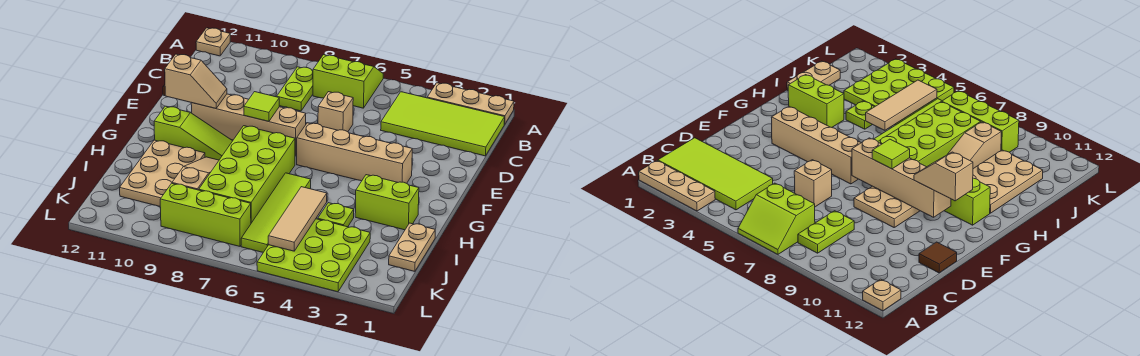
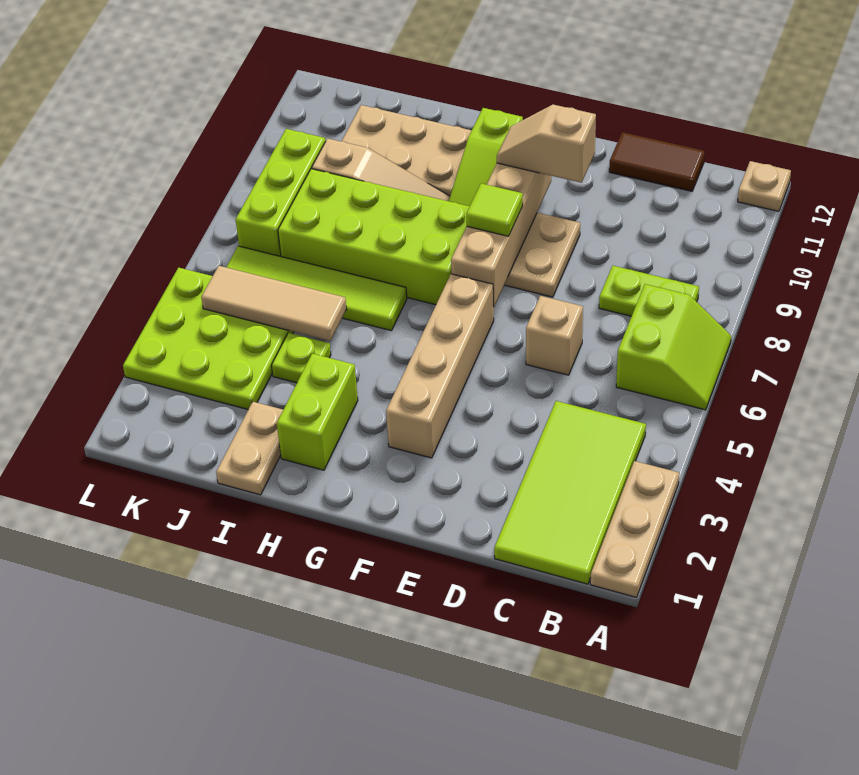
brown 1x1 tile [919,242,957,273] -> brown 1x2 tile [609,132,705,191]
tan 1x2 slope [165,54,227,108] -> tan 1x2 slope turned to [497,105,596,183]
tan 1x2 plate [389,223,435,271] -> tan 1x2 plate turned to [216,402,283,495]

